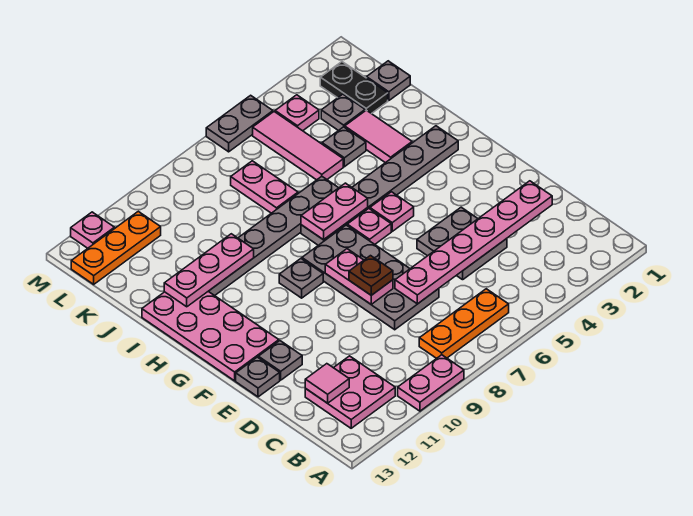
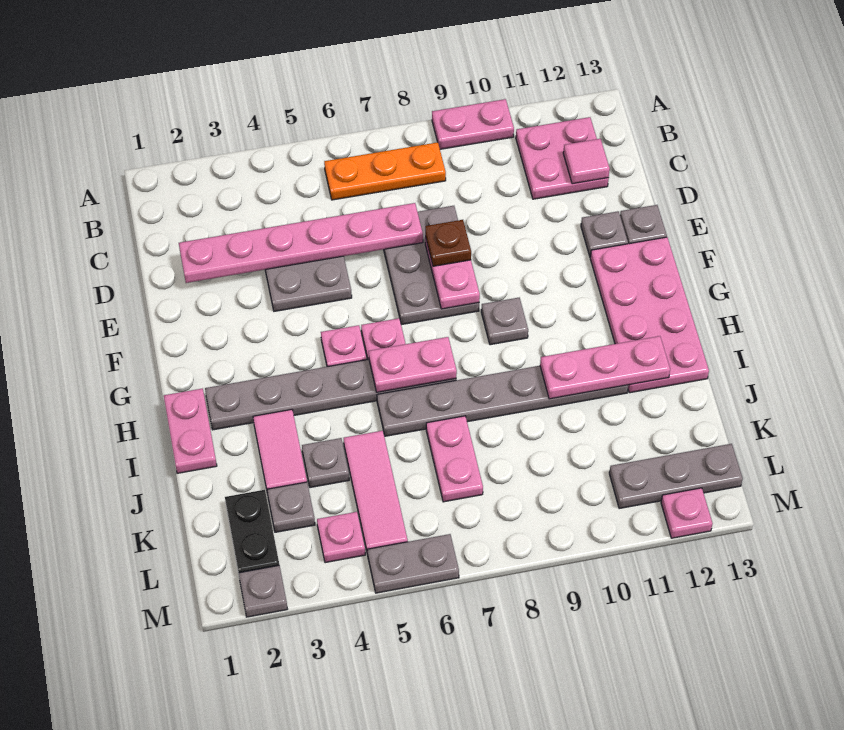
grey 2x4 plate [302,225,439,330] -> grey 2x3 plate [384,206,479,325]
none -> pink 1x2 plate [164,388,217,473]
grey 1x1 plate [367,61,410,101] -> grey 1x1 plate moved to [239,565,287,617]
orange 1x3 plate [71,211,161,284] -> grey 1x3 plate [609,444,743,509]

